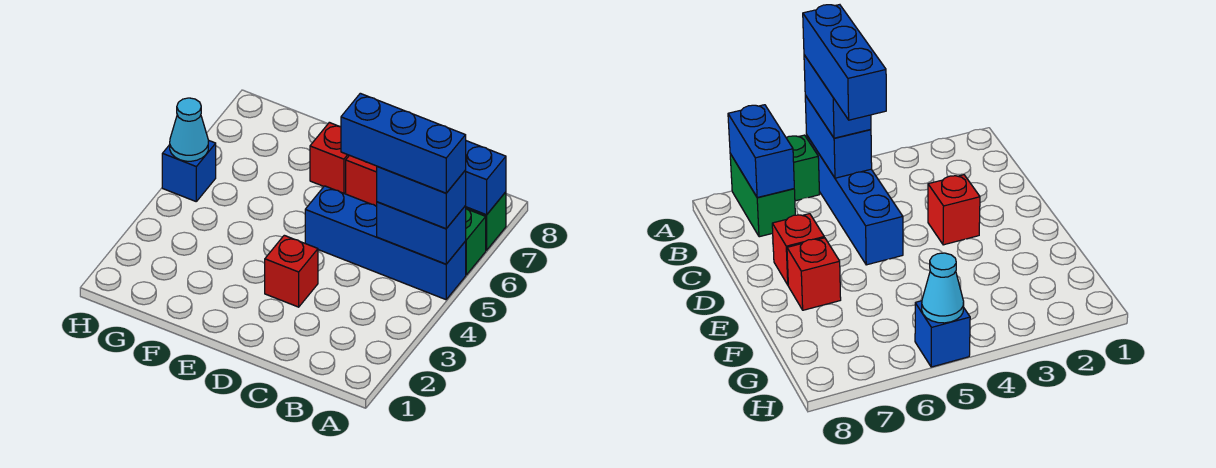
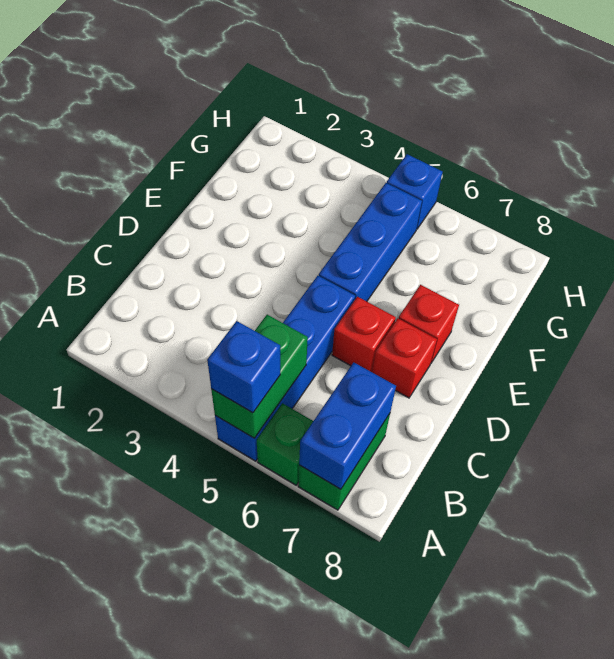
blue 1x2 brick [376,202,466,264] -> green 1x2 brick [211,315,308,438]
blue 1x2 brick [377,166,466,229] -> blue 1x1 brick [207,321,280,413]
blue 1x3 brick [341,93,466,193] -> blue 1x3 brick moved to [319,183,422,301]
red 1x1 brick [265,235,318,307] -> red 1x1 brick moved to [332,297,396,372]
cyan 1x1 cone [170,98,208,161] -> none

